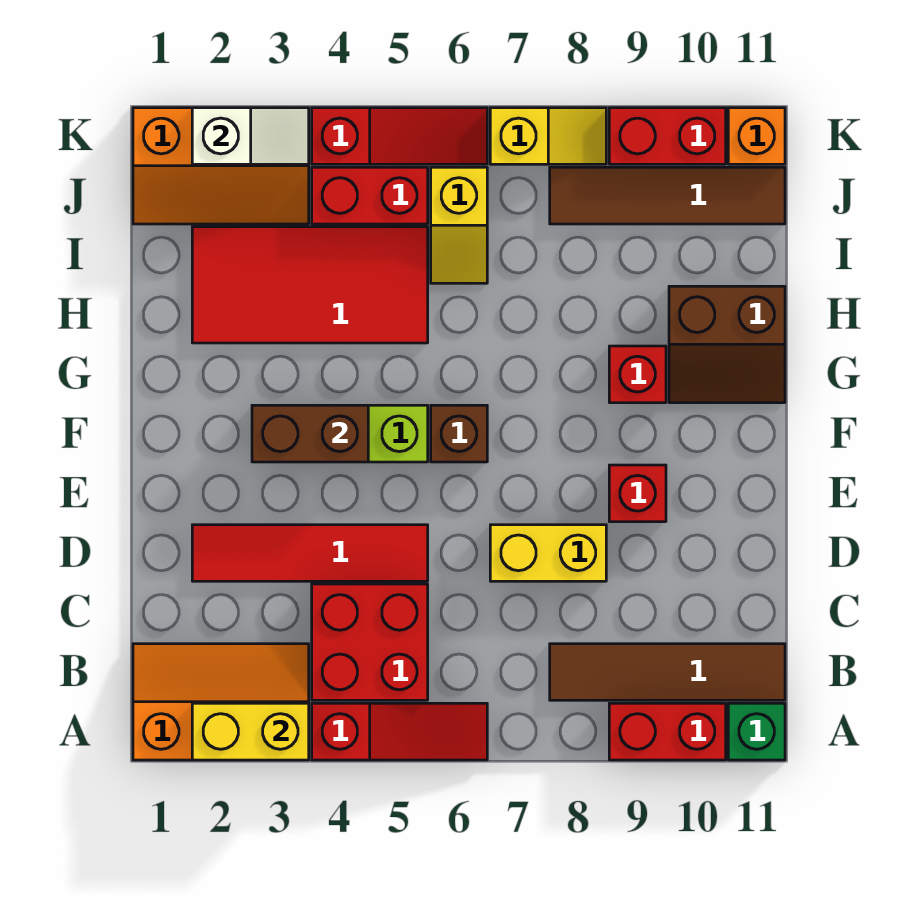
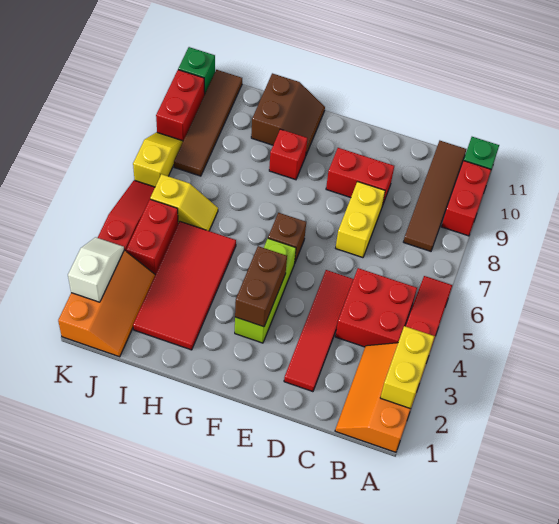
red 1x1 brick [609,465,666,522] -> red 1x2 brick [326,148,394,206]
orange 1x1 brick [728,108,785,164] -> green 1x1 brick [178,47,215,93]

